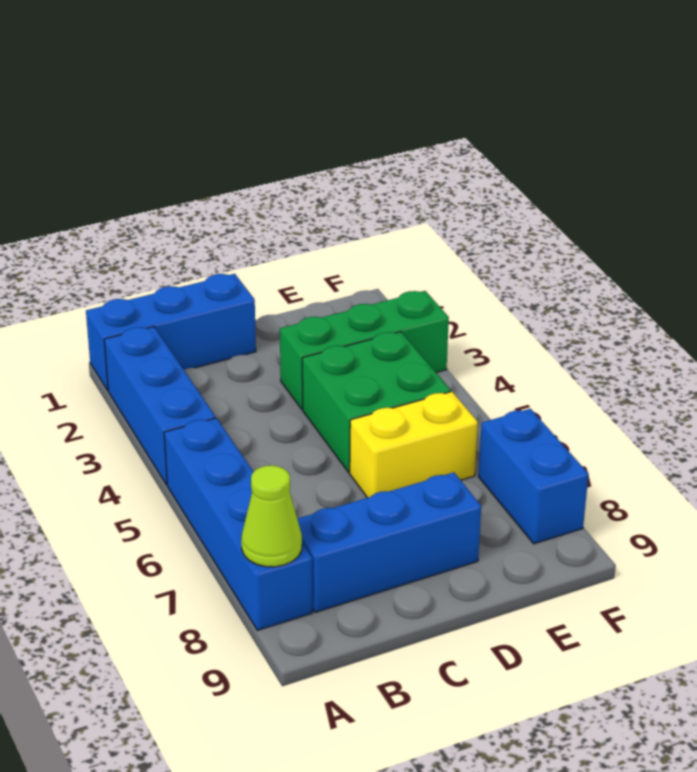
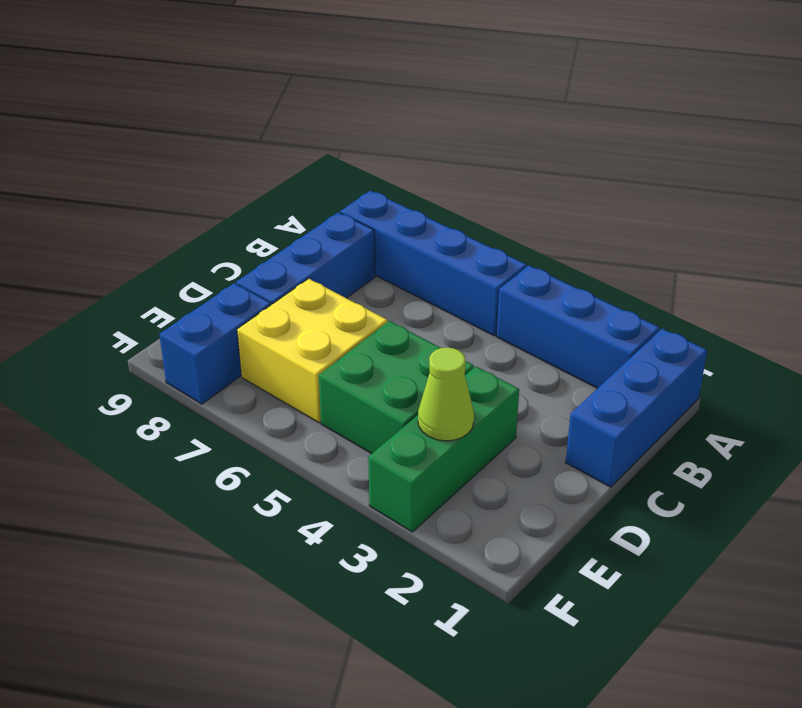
lime 1x1 cone [241,465,302,567] -> lime 1x1 cone moved to [418,348,474,441]
yellow 1x2 brick [350,392,478,498] -> yellow 2x2 brick [237,279,387,423]
blue 1x2 brick [478,409,588,544] -> blue 1x2 brick turned to [159,283,271,404]

